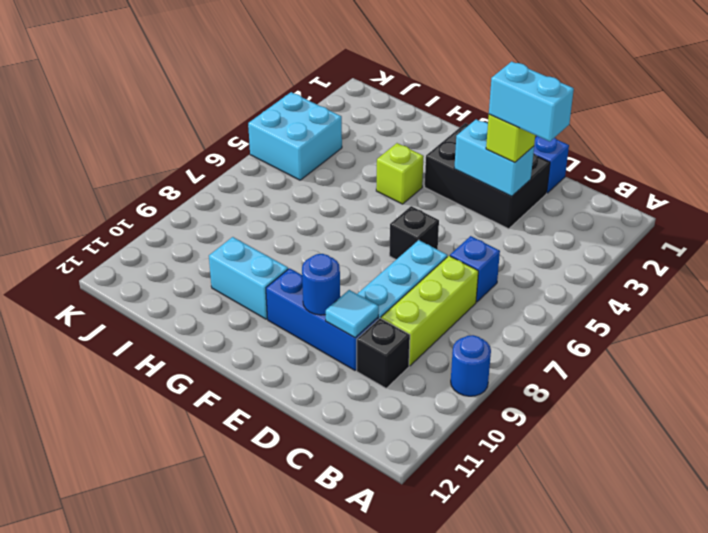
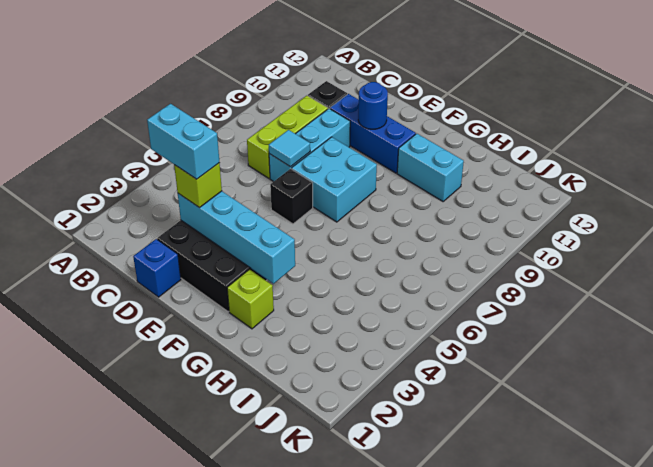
blue 1x1 round brick [451,335,491,396] -> none
blue 1x1 brick [450,236,500,302] -> none
cyan 1x2 brick [454,119,534,196] -> cyan 1x4 brick [178,191,295,284]
cyan 1x1 tile [326,290,379,338] -> cyan 1x1 tile moved to [269,130,310,167]
lime 1x1 brick [376,143,424,204] -> lime 1x1 brick moved to [227,269,274,329]
cyan 2x2 brick [248,92,342,180] -> cyan 2x2 brick moved to [292,137,377,222]

